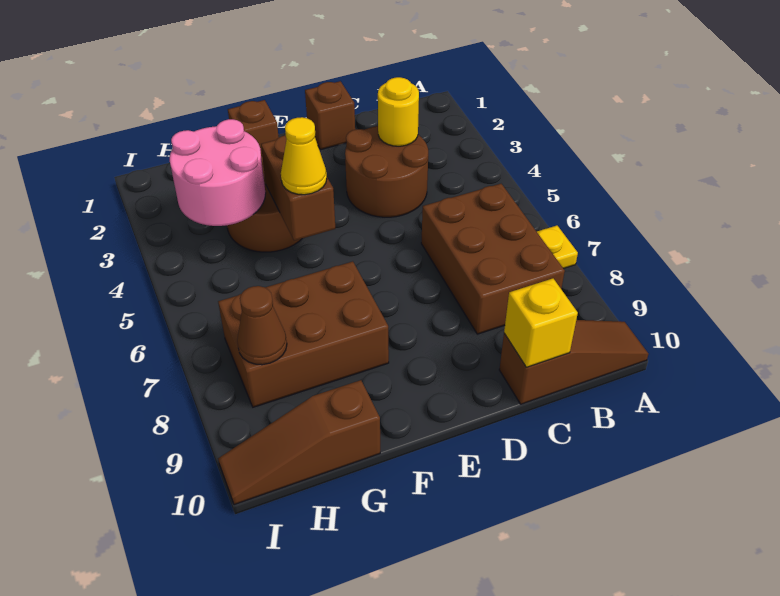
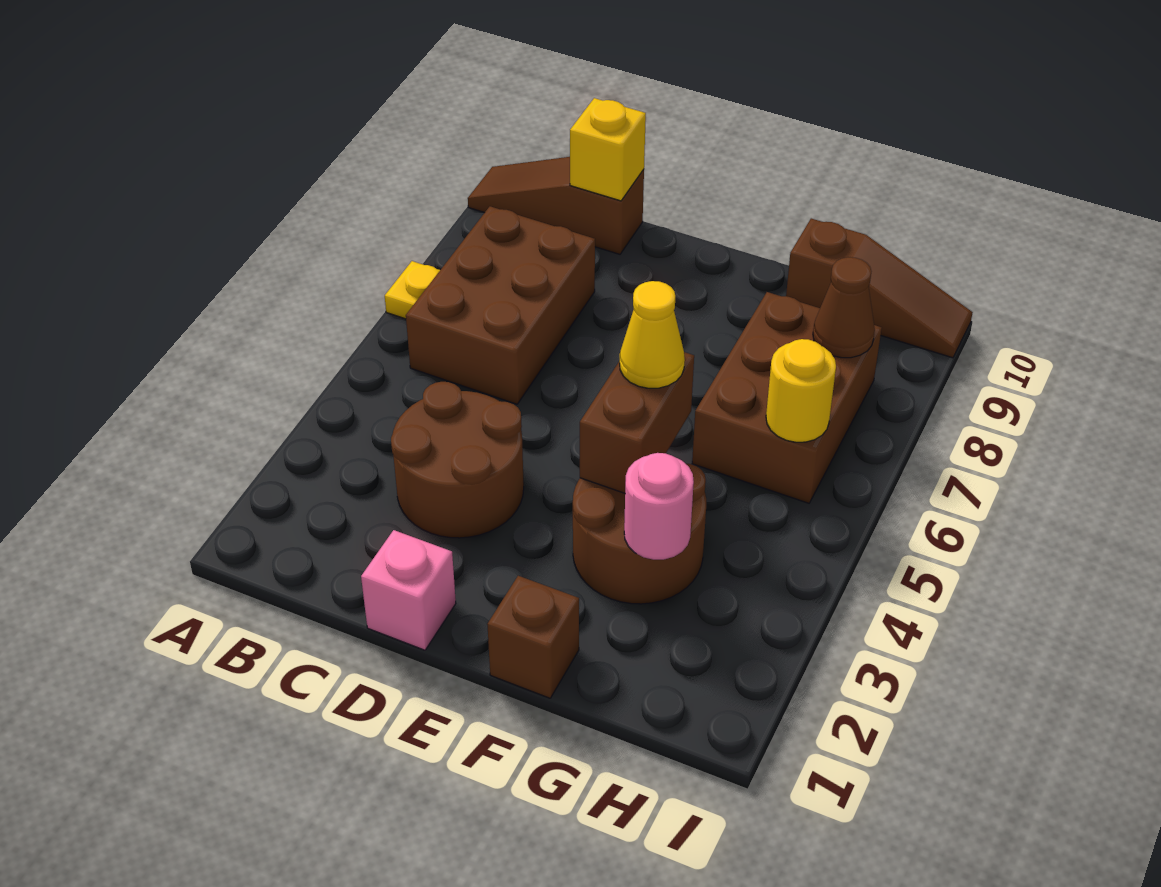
yellow 1x1 round brick [378,77,419,146] -> yellow 1x1 round brick moved to [766,339,836,442]
brown 1x1 brick [305,81,355,150] -> pink 1x1 brick [361,530,456,650]
brown 2x3 brick [218,261,389,407] -> brown 2x3 brick turned to [692,292,882,503]
pink 2x2 round brick [170,119,266,226] -> pink 1x1 round brick [624,453,694,560]

